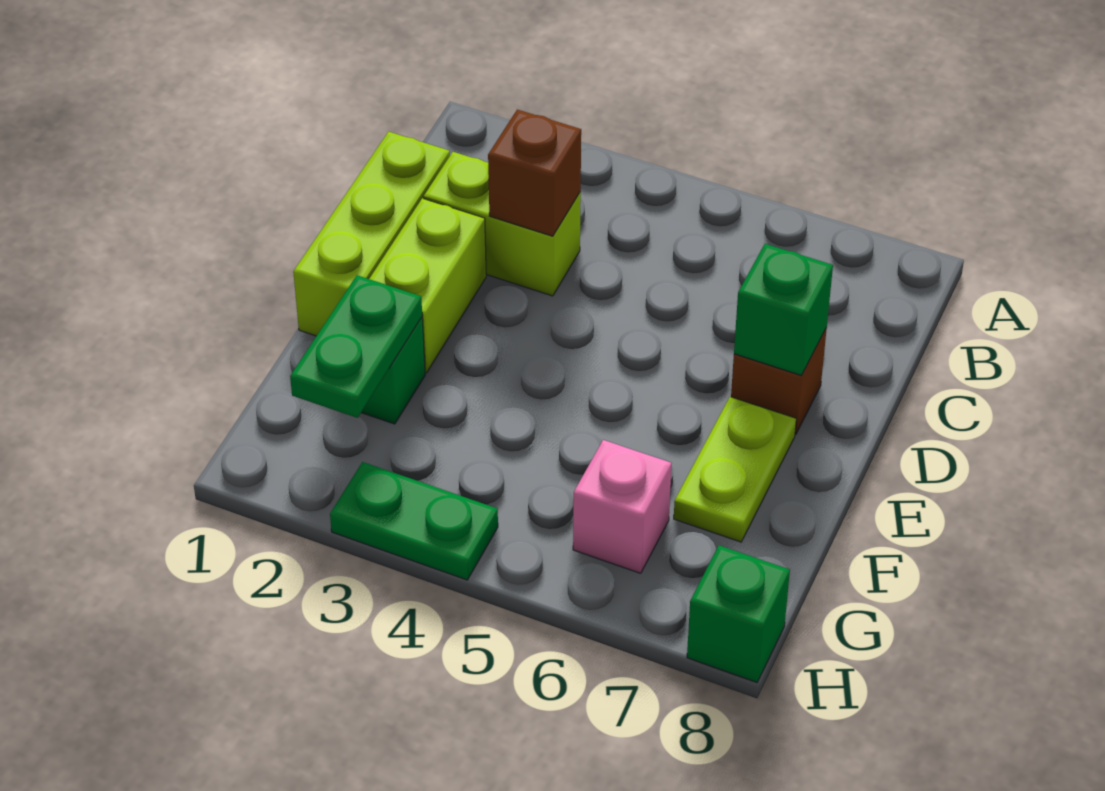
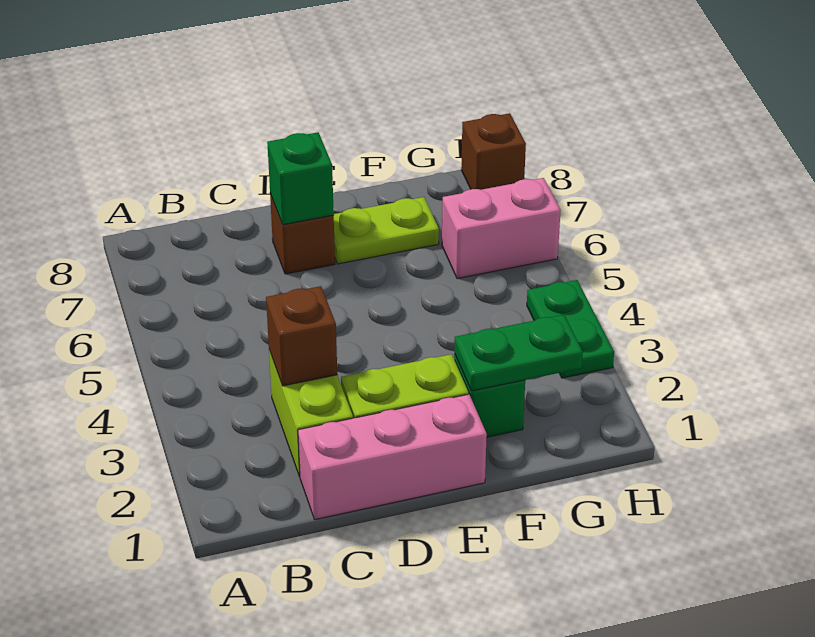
lime 1x3 brick [293,132,450,336] -> pink 1x3 brick [298,394,487,519]
pink 1x1 brick [573,440,671,573] -> pink 1x2 brick [442,178,561,279]
green 1x1 brick [687,545,790,682] -> brown 1x1 brick [461,113,526,190]

